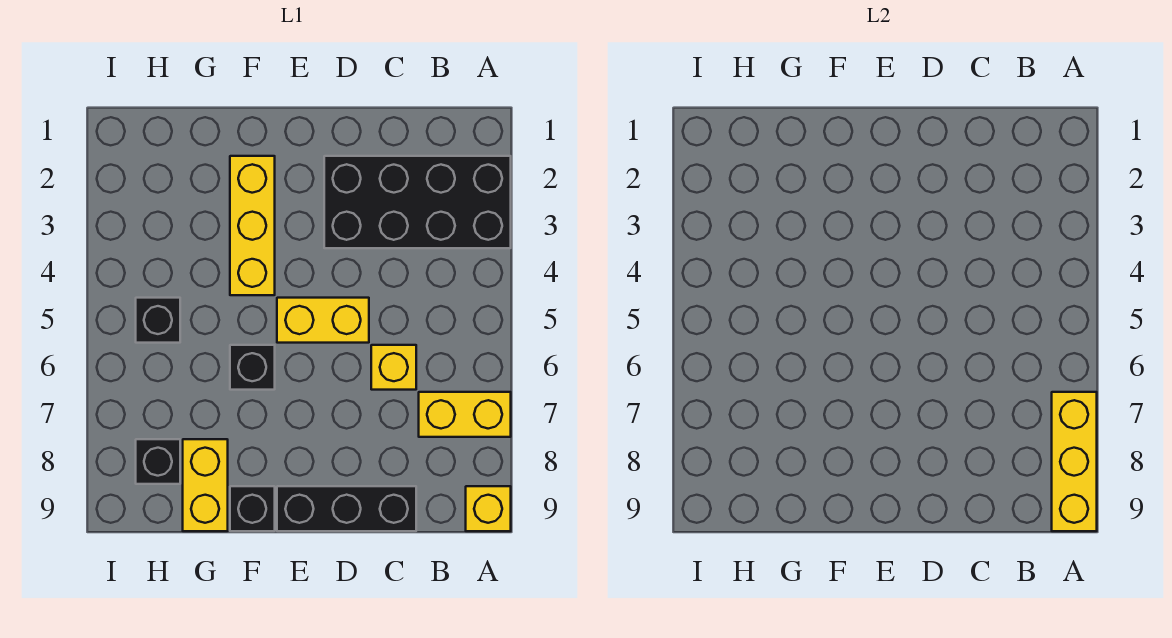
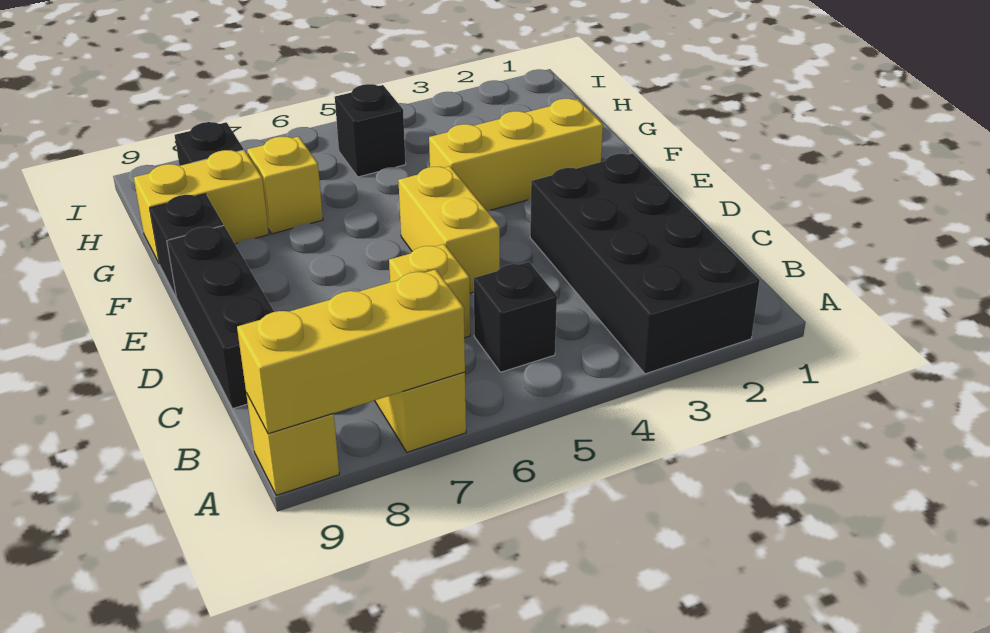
black 1x1 brick [230,345,275,390] -> black 1x1 brick moved to [474,262,557,372]
none -> yellow 1x1 brick [247,137,323,234]

